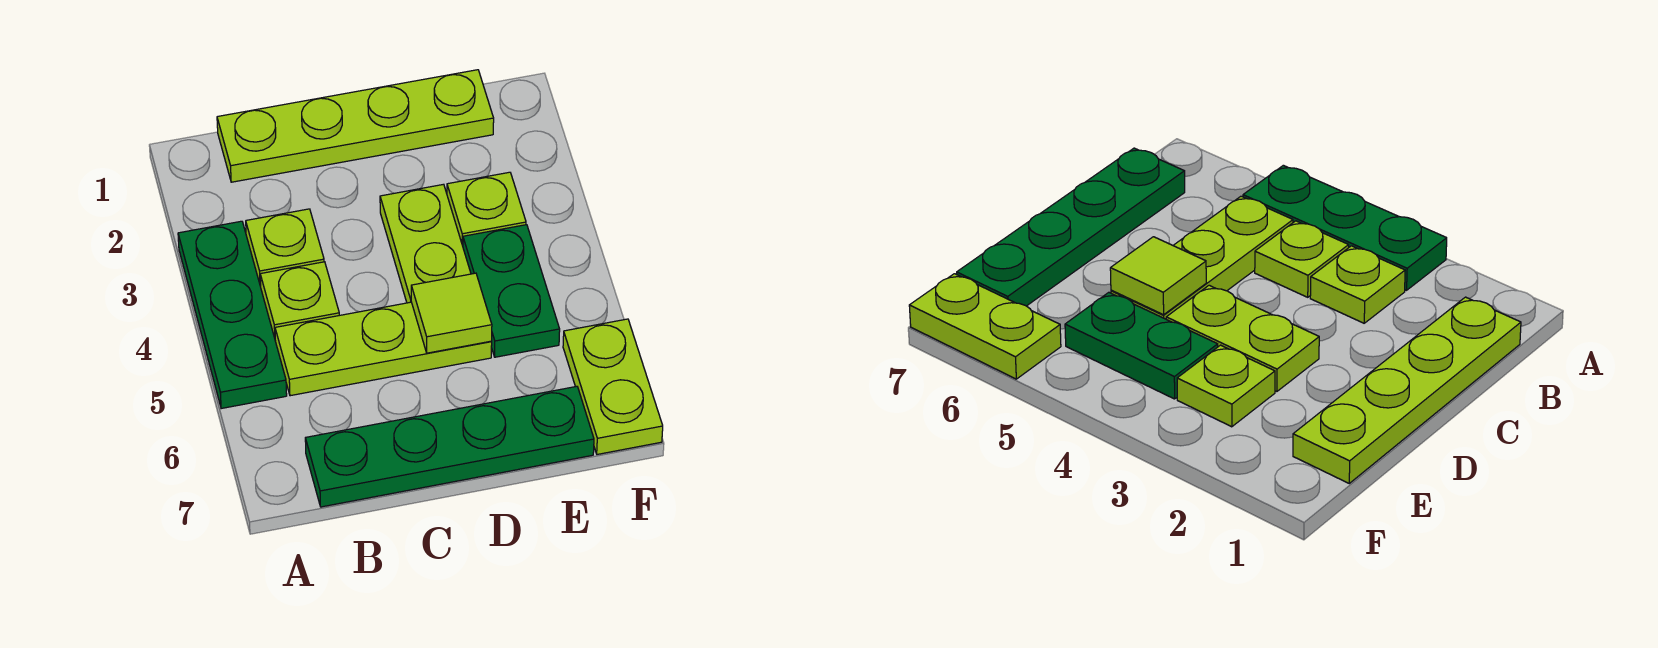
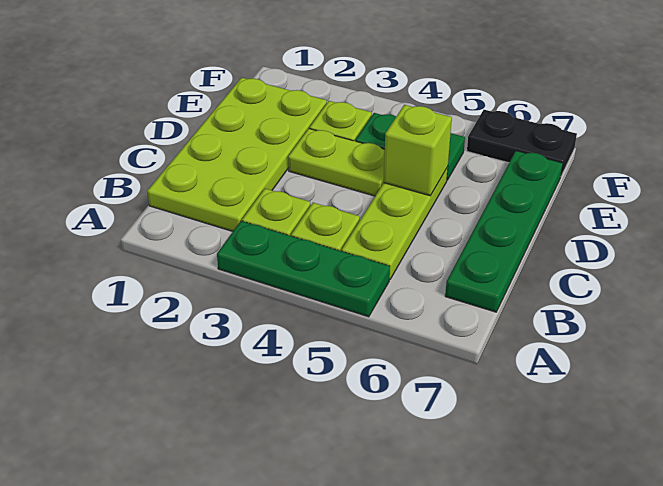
lime 1x4 plate [217,70,494,182] -> lime 2x4 plate [147,78,327,231]
lime 1x1 tile [411,273,492,353] -> lime 1x1 brick [384,105,452,196]
lime 1x2 plate [563,319,663,454] -> black 1x2 plate [467,110,577,176]

